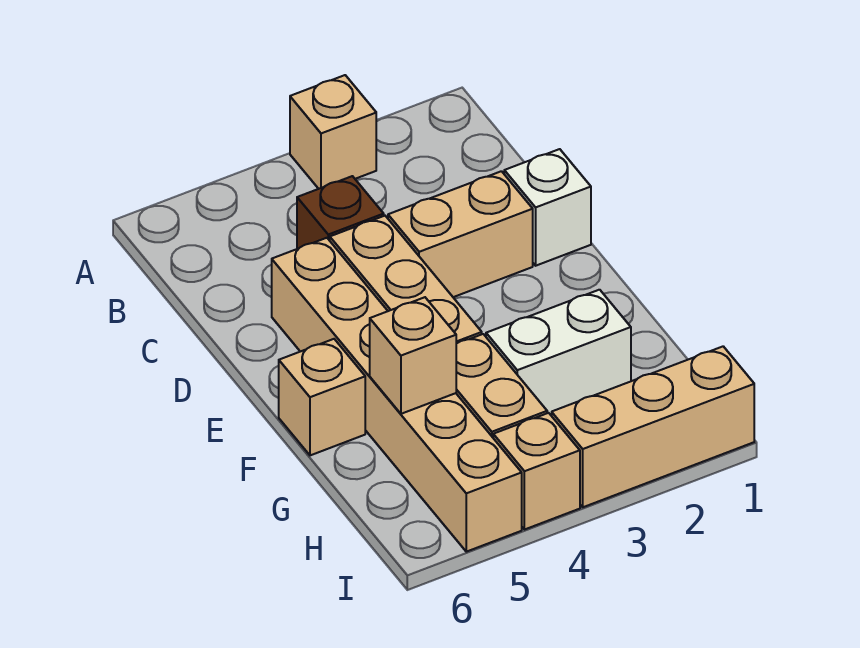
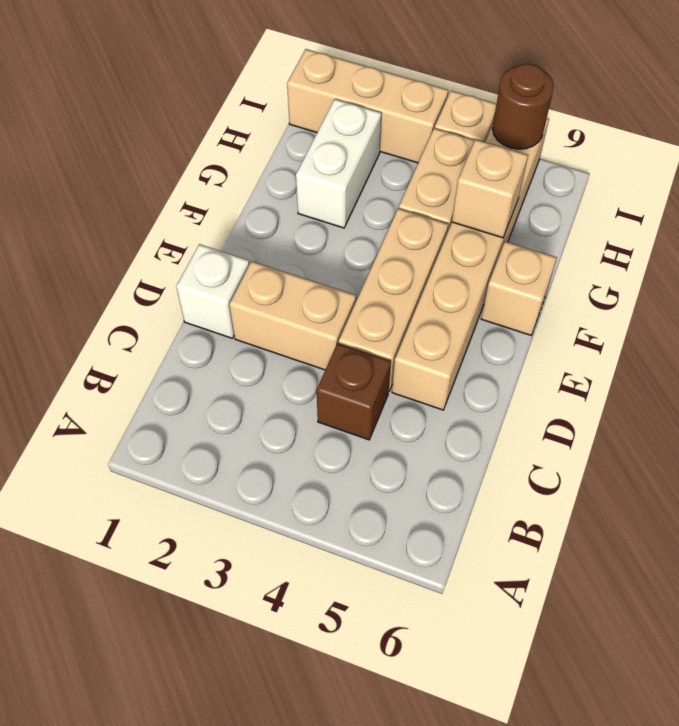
tan 1x1 brick [290,75,376,189] -> none
white 1x2 brick [486,290,631,416] -> white 1x2 brick turned to [296,99,381,228]
none -> brown 1x1 round brick [492,64,554,149]

